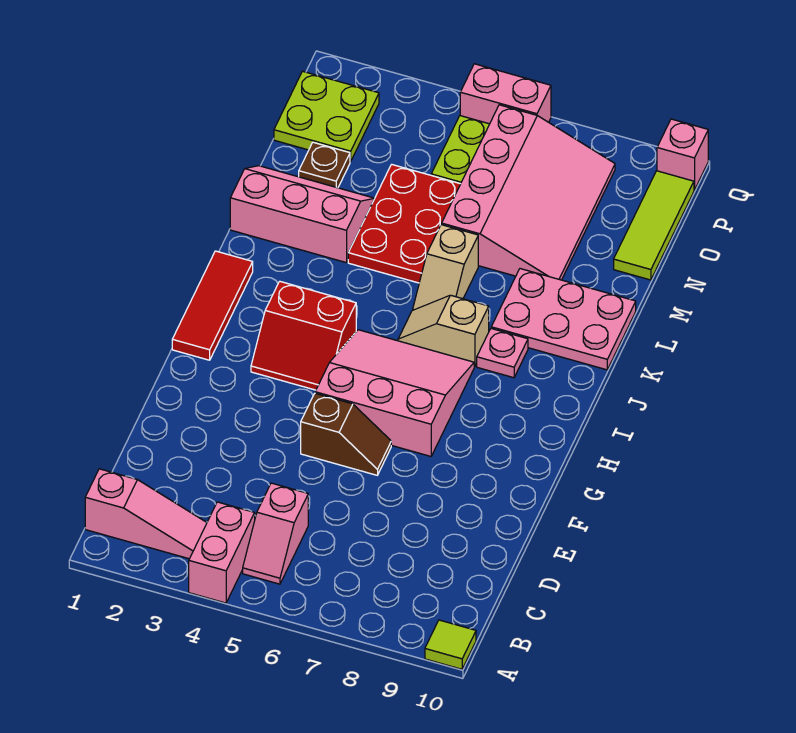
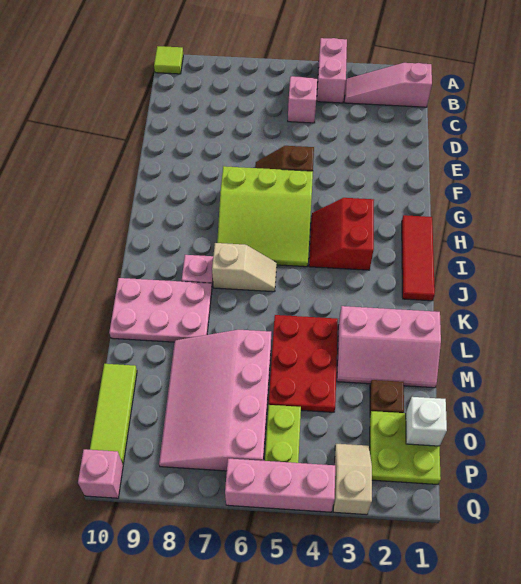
pink 3x3 slope [315,330,474,456] -> lime 3x3 slope [217,166,313,267]
red 2x2 slope [251,281,356,390] -> red 2x2 slope turned to [309,198,374,270]
tan 1x2 slope [413,225,478,310] -> tan 1x2 slope moved to [333,444,372,515]
none -> white 1x1 brick [406,397,447,446]
pink 1x2 brick [460,64,551,124] -> pink 1x3 brick [225,459,335,512]

